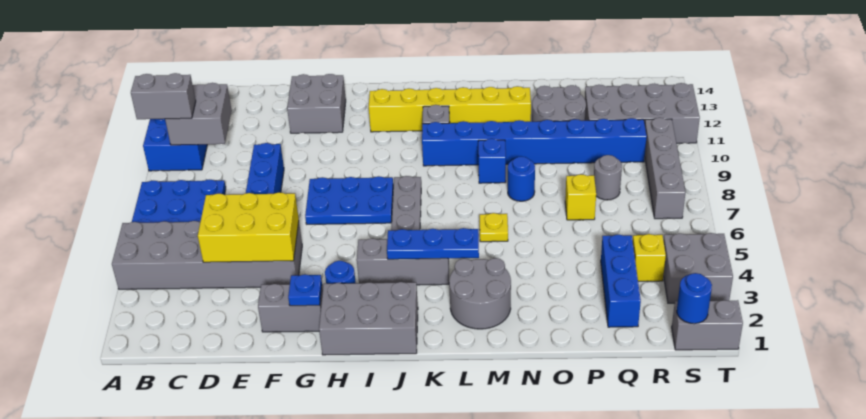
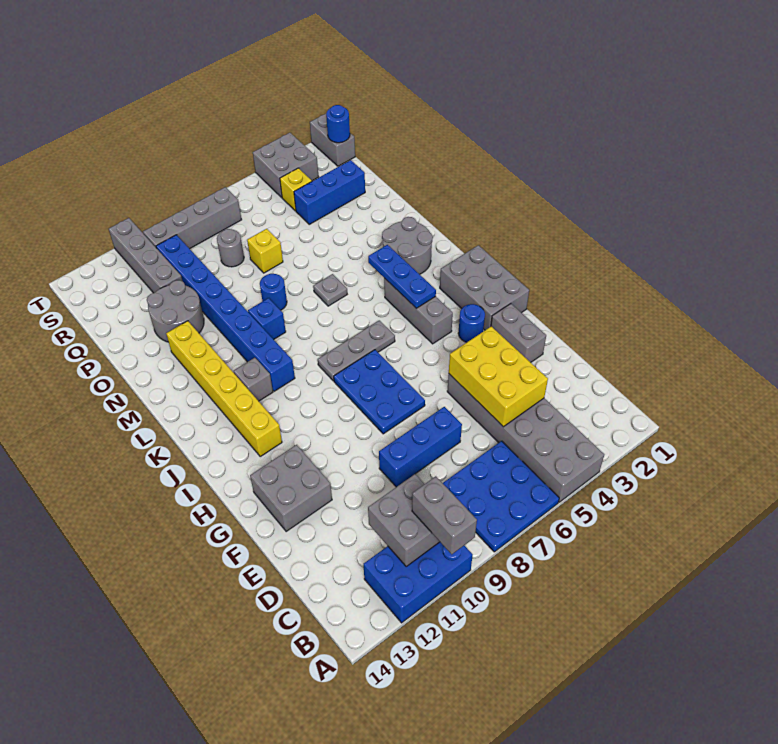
blue 1x1 plate [288,274,322,306] -> none
yellow 1x1 plate [480,213,508,242] -> grey 1x1 plate [313,274,347,306]
grey 2x4 brick [585,83,700,143] -> grey 1x4 brick [109,218,182,293]

